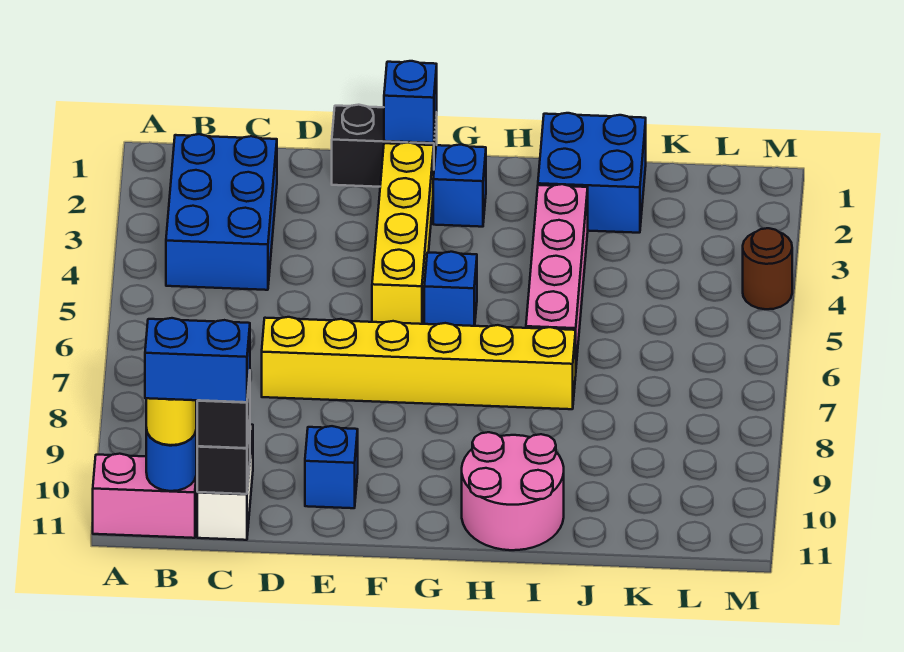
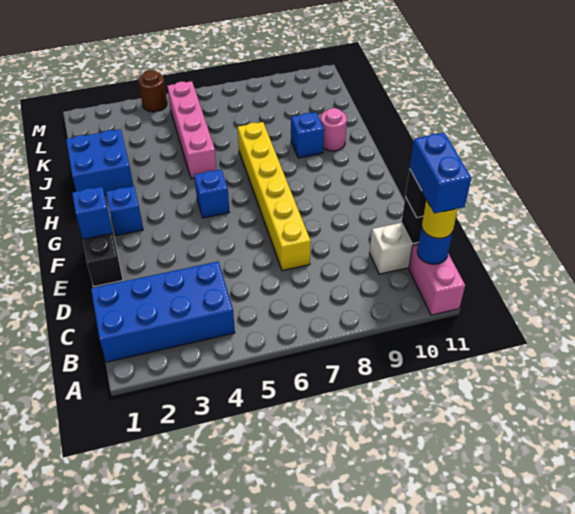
blue 2x3 brick [166,134,277,290] -> blue 2x4 brick [91,262,235,362]
blue 1x1 brick [305,426,358,508] -> blue 1x1 brick moved to [291,112,324,158]
yellow 1x4 brick [372,142,434,324] -> none
pink 2x2 round brick [462,432,564,550] -> pink 1x1 round brick [321,108,347,151]
pink 1x4 brick [526,184,588,365] -> pink 1x4 brick turned to [168,81,217,179]

